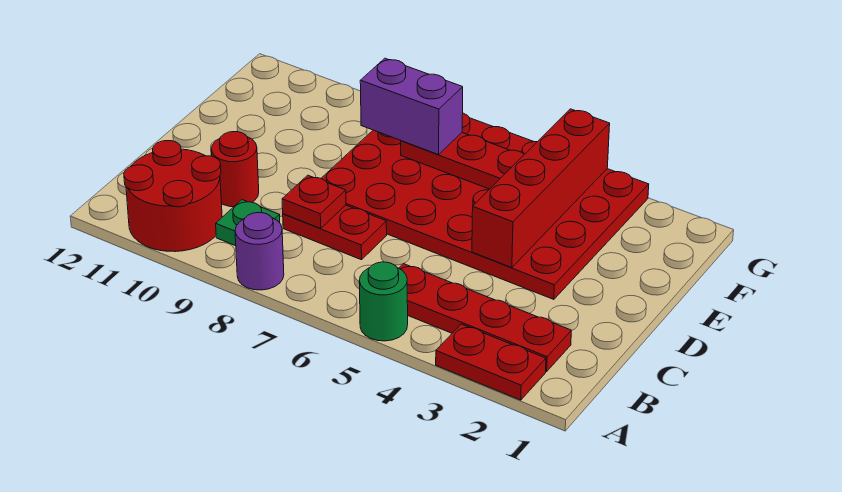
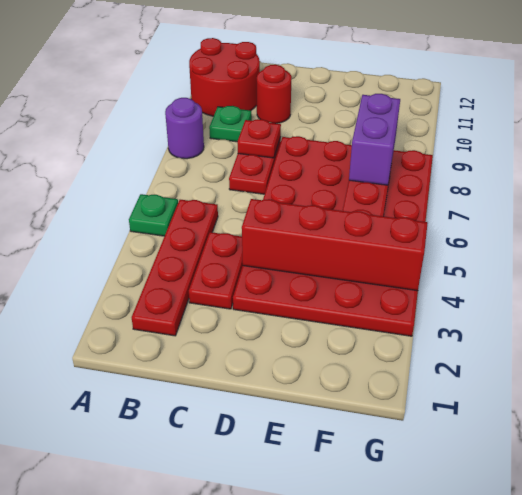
red 1x2 plate [436,324,546,400] -> red 1x2 plate moved to [189,232,243,309]
green 1x1 round brick [359,262,408,341] -> green 1x1 plate [129,194,178,236]

